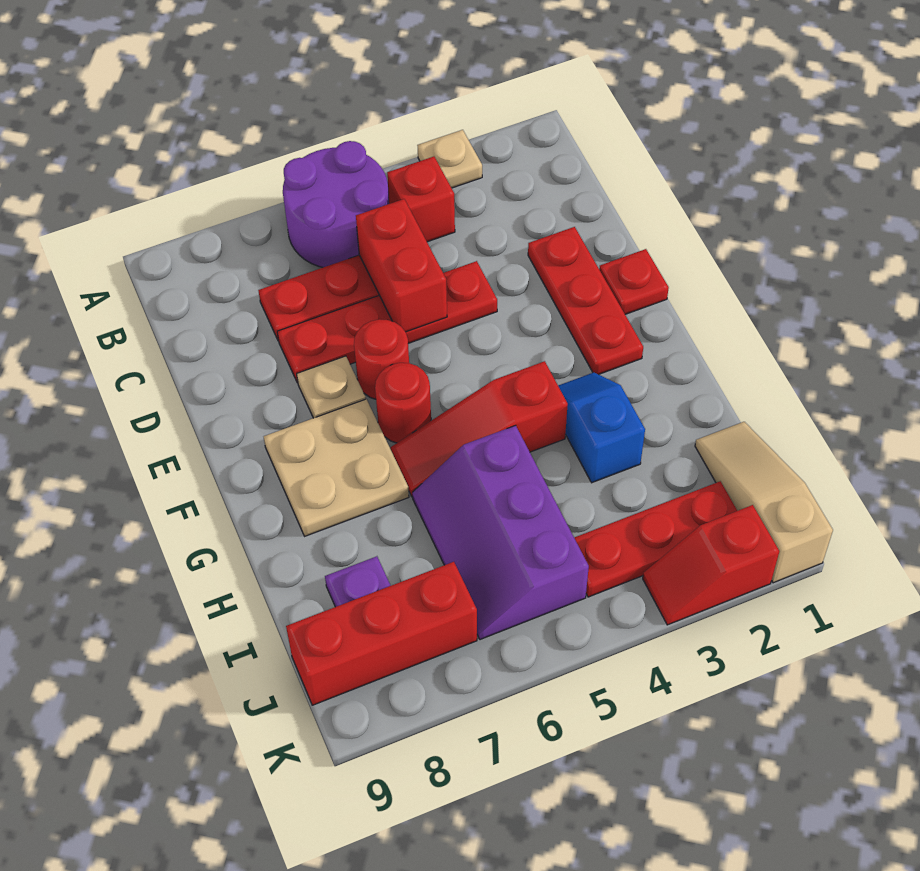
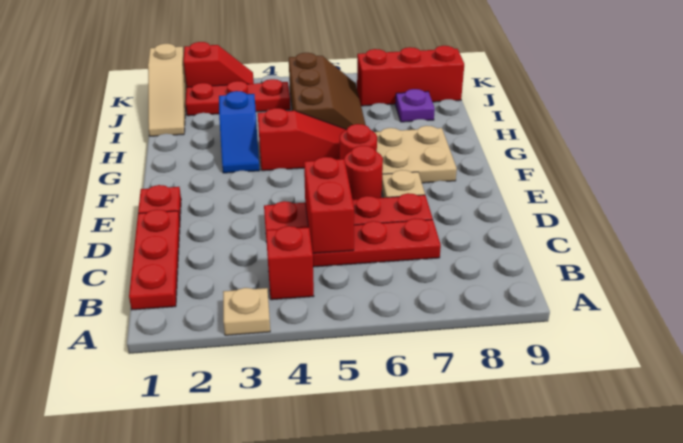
purple 2x2 round brick [283,141,389,268] -> none
red 1x3 plate [528,227,643,375] -> red 1x3 plate moved to [129,210,180,310]
purple 2x3 slope [412,425,589,640] -> brown 2x3 slope [289,53,366,130]

